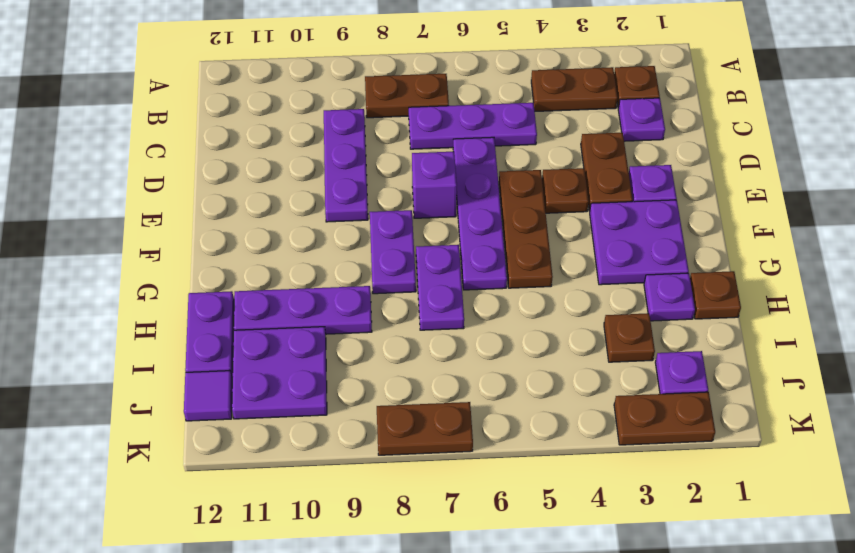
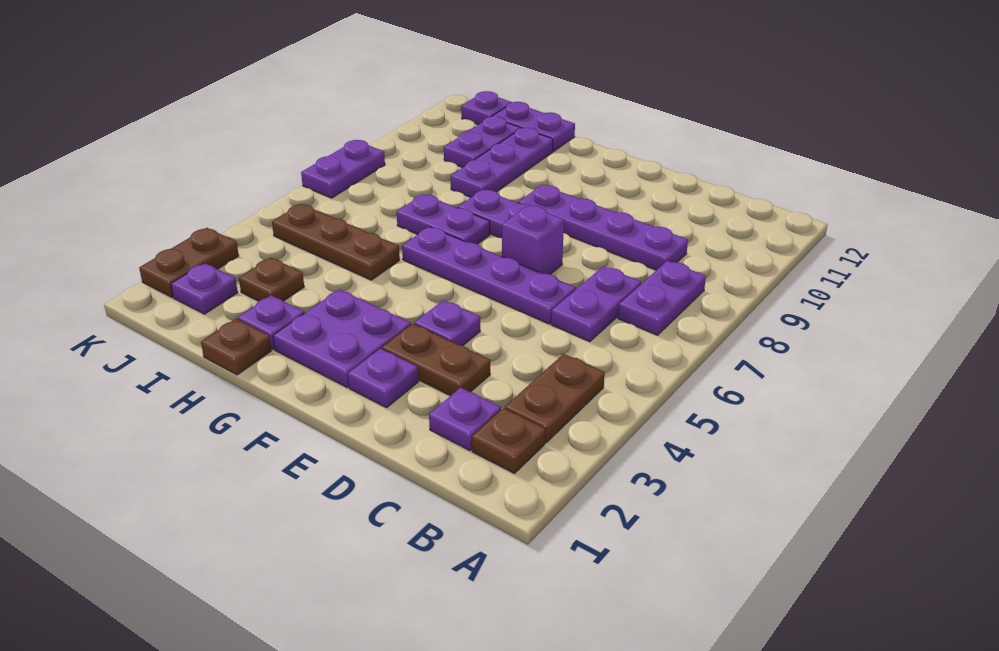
brown 1x2 plate [365,74,449,118] -> purple 1x2 plate [618,261,706,335]
purple 1x3 plate [409,103,537,149] -> purple 1x2 plate [551,266,641,342]
purple 1x3 plate [324,109,368,222] -> purple 1x4 plate [518,185,688,270]
brown 1x1 plate [542,168,589,213] -> purple 1x1 plate [414,300,480,346]
brown 1x3 plate [499,170,553,288] -> brown 1x3 plate moved to [272,204,400,280]
purple 2x2 plate [232,327,327,419] -> purple 1x2 plate [444,116,520,168]
purple 1x1 tile [184,371,232,421] -> purple 1x1 plate [461,91,511,125]
brown 1x2 plate [377,402,473,455] -> purple 1x2 plate [301,140,385,198]

